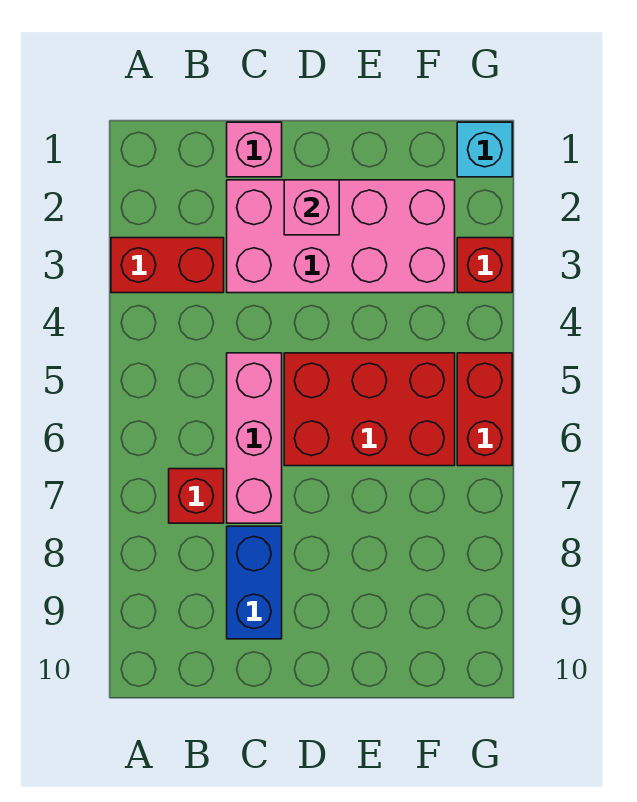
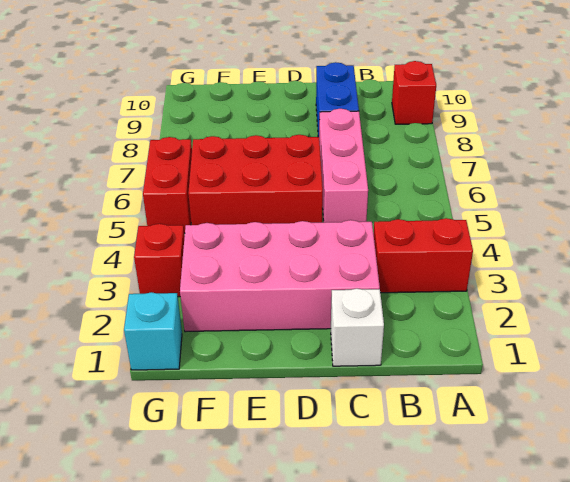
red 1x1 brick [169,469,224,523] -> red 1x1 brick moved to [392,61,436,124]
pink 1x1 brick [227,122,282,177] -> white 1x1 brick [331,289,384,366]
pink 1x1 brick [284,180,339,235] -> none

